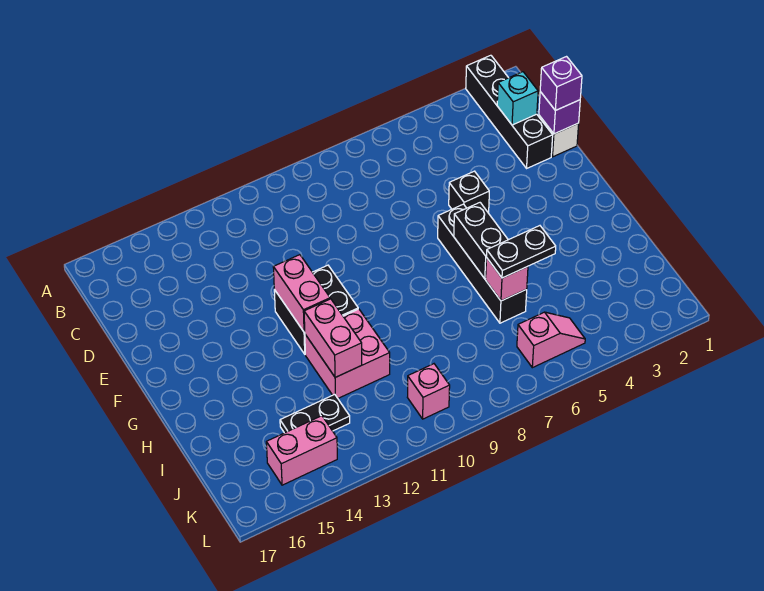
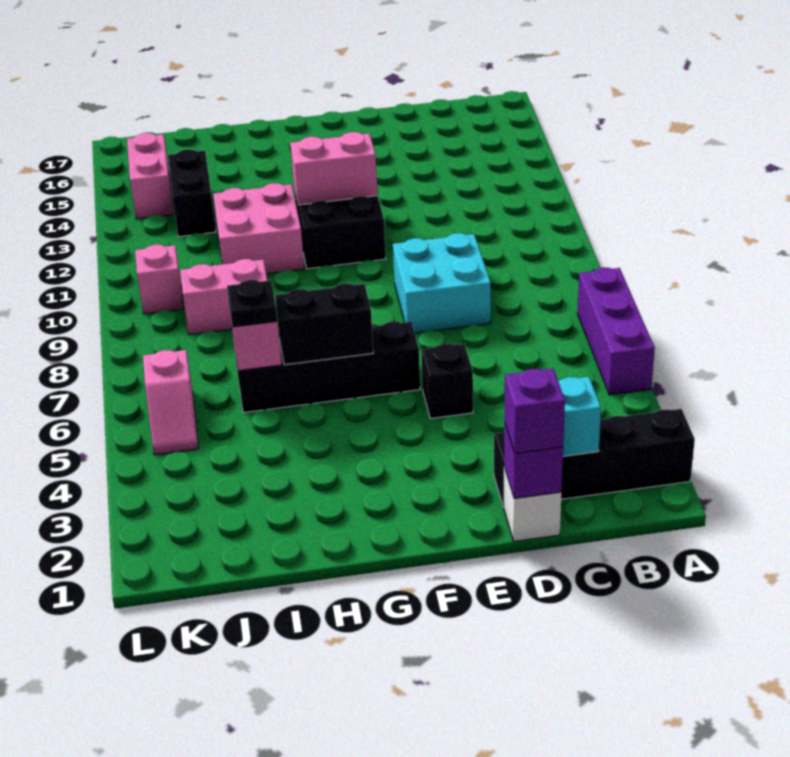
none -> purple 1x3 brick [577,267,655,395]
none -> cyan 2x2 brick [393,233,491,333]
pink 1x2 brick [304,299,362,377] -> pink 1x2 brick moved to [180,259,267,335]
black 1x2 plate [487,226,556,278] -> black 1x1 plate [227,280,277,327]
black 1x2 plate [280,394,350,433] -> black 1x2 brick [168,149,216,237]

